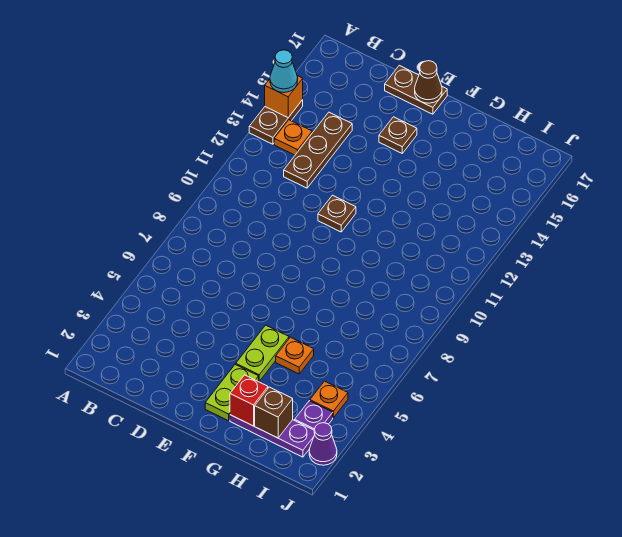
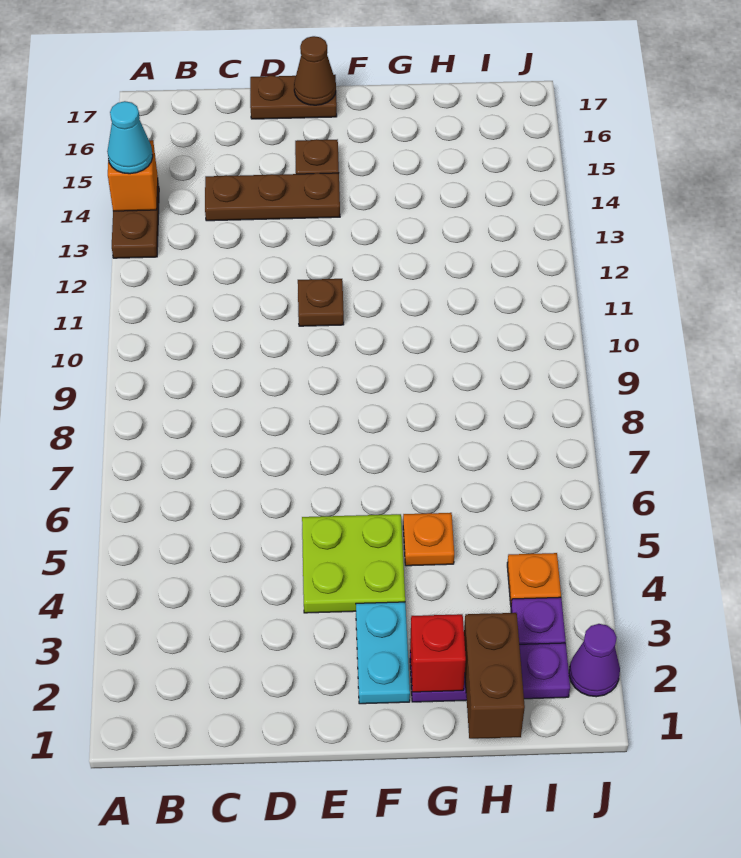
orange 1x1 plate [274,120,312,155] -> none
brown 1x3 plate [284,112,352,188] -> brown 1x3 plate turned to [205,173,340,221]
lime 1x2 plate [205,364,259,421] -> cyan 1x2 plate [356,602,410,704]
lime 1x2 plate [236,325,289,381] -> lime 2x2 plate [302,514,405,613]
brown 1x1 brick [255,387,293,438] -> brown 1x2 brick [464,613,525,739]

